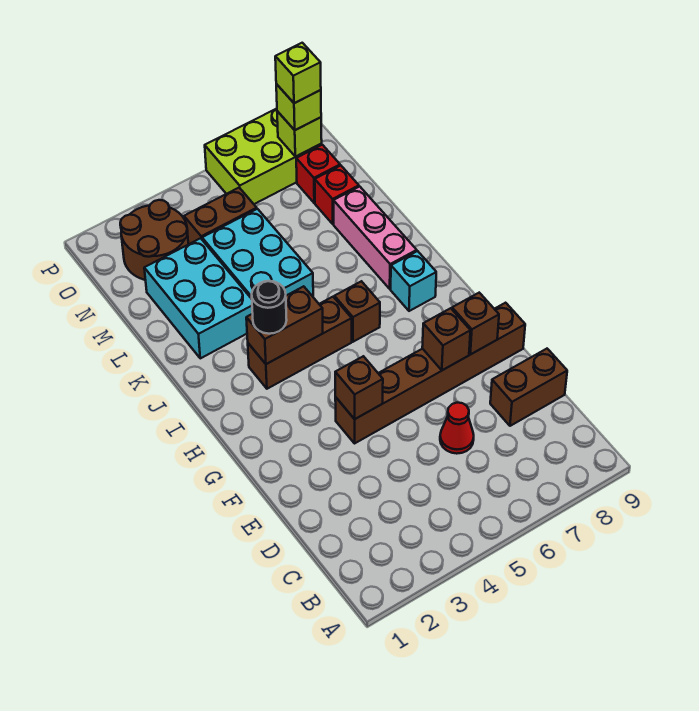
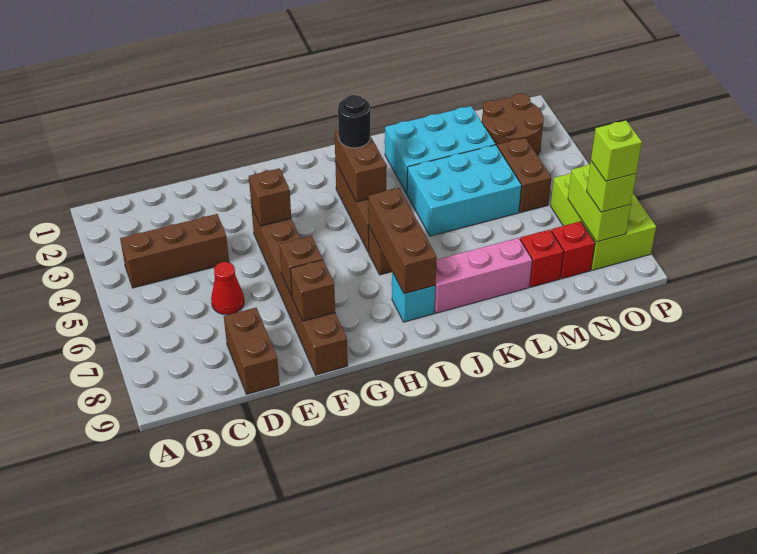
none -> brown 1x3 brick [120,214,229,288]
none -> brown 1x3 brick [368,188,437,294]
lime 1x1 brick [277,111,322,157] -> lime 1x2 brick [568,164,631,242]

